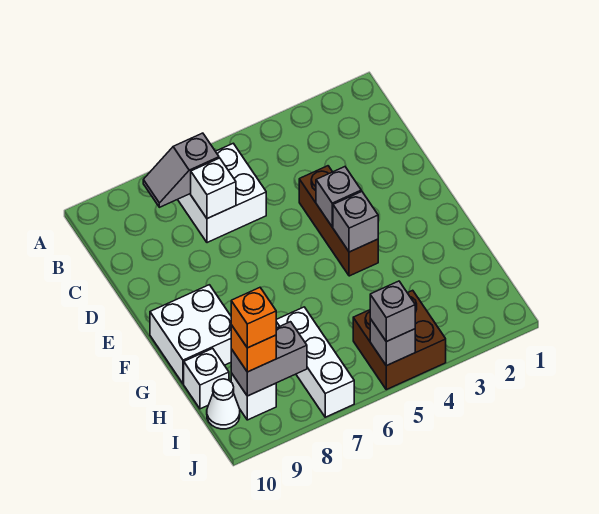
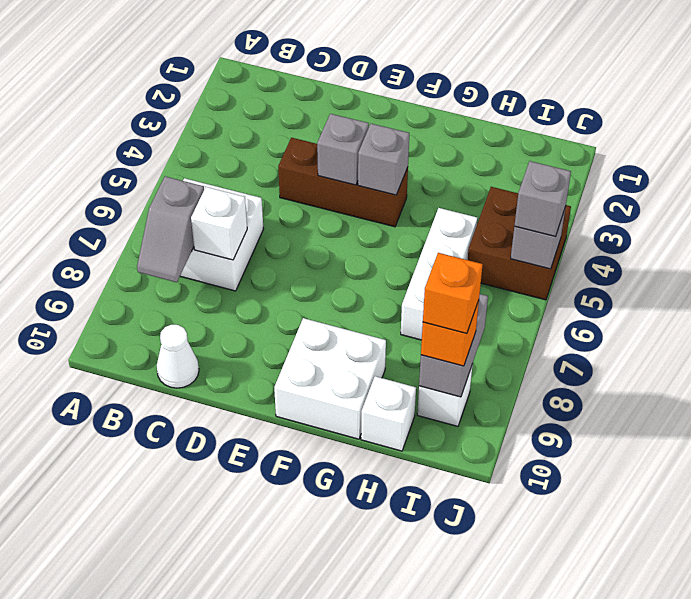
white 1x3 brick [276,307,354,417] -> white 1x3 brick turned to [401,208,477,340]
white 1x1 cone [207,379,240,429] -> white 1x1 cone moved to [157,325,199,388]

